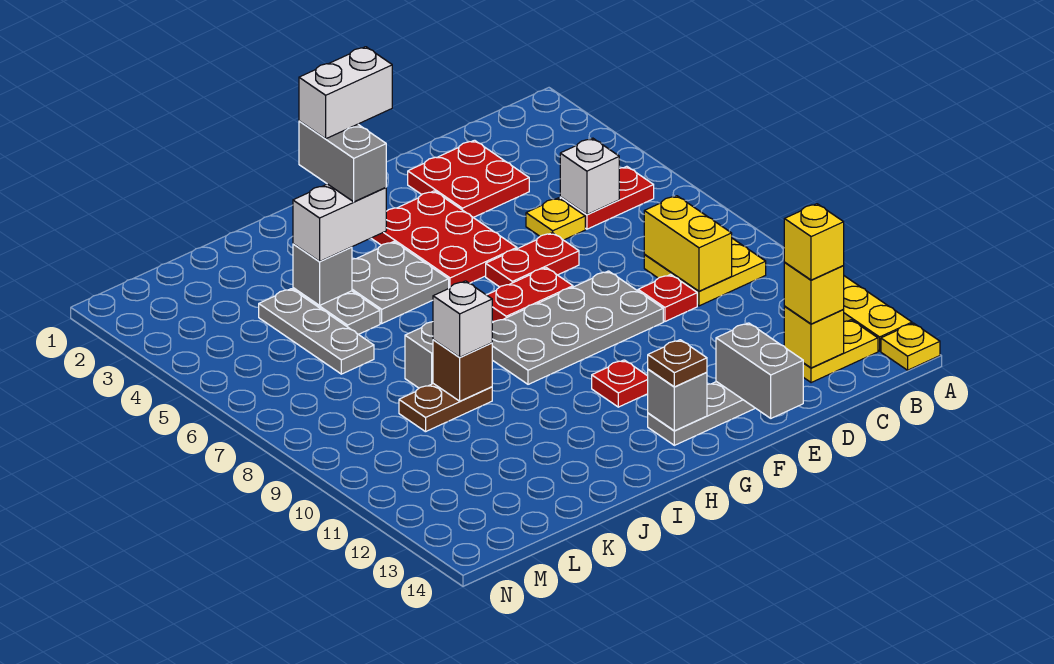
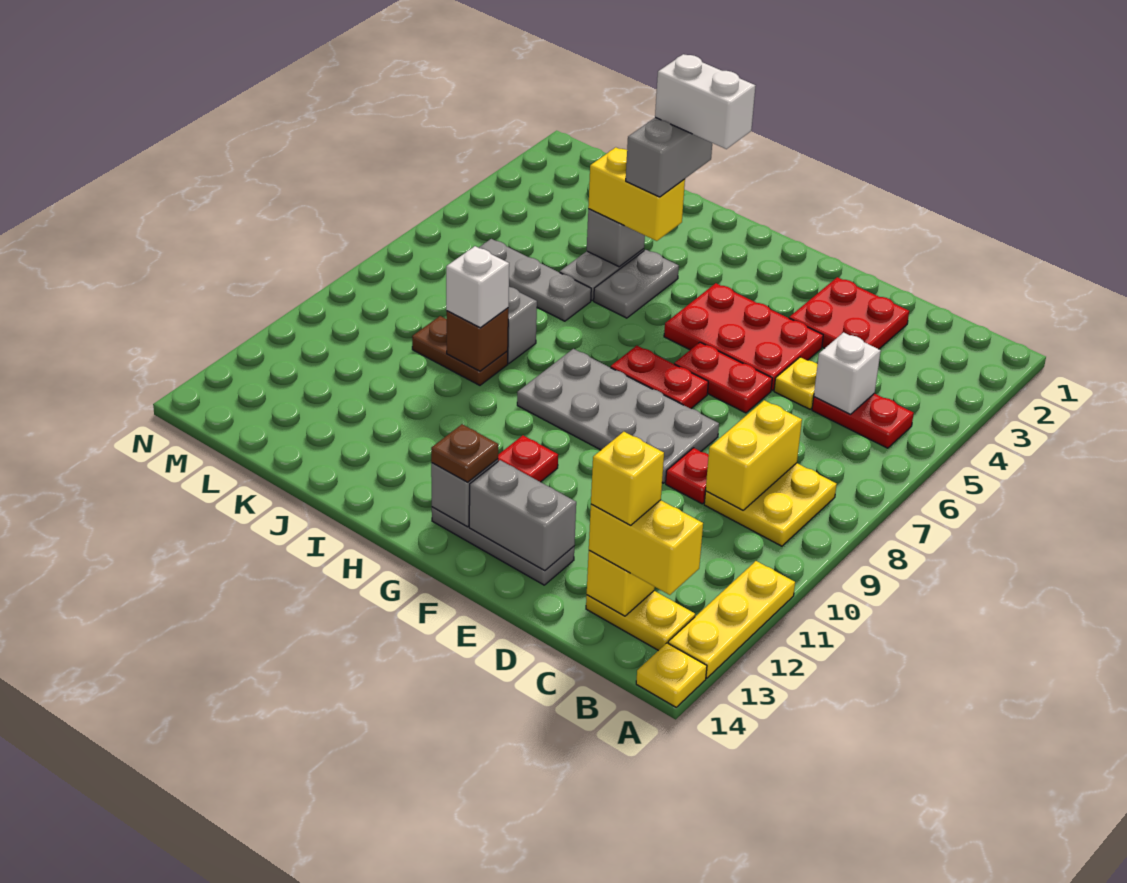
yellow 1x1 brick [784,263,844,324] -> yellow 1x2 brick [589,500,703,595]
grey 1x2 brick [716,323,803,418] -> grey 1x2 brick turned to [469,460,576,571]
red 2x3 plate [372,191,517,288] -> red 2x3 plate turned to [664,283,823,390]
grey 2x2 plate [352,242,449,323] -> grey 1x2 plate [594,250,679,318]
white 1x2 brick [293,184,386,261] -> yellow 1x2 brick [588,147,685,241]
grey 1x3 plate [259,289,374,374] -> grey 1x3 plate turned to [479,239,591,321]

